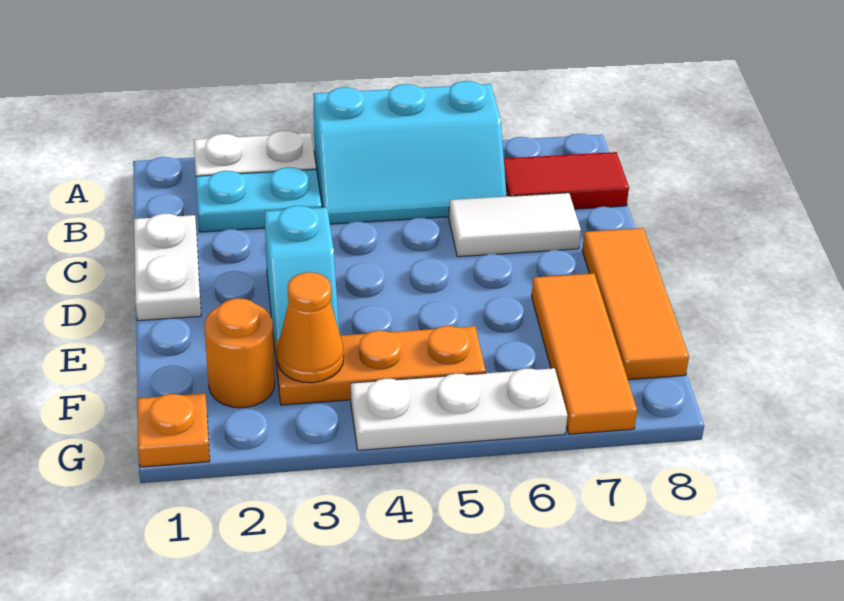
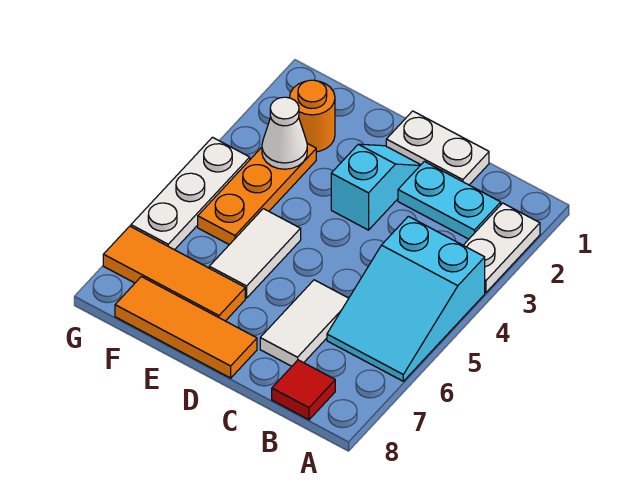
cyan 2x3 slope [313,81,506,224] -> cyan 2x3 slope turned to [327,216,485,381]
cyan 1x2 plate [196,167,322,232] -> cyan 1x2 plate turned to [398,161,501,239]
red 1x2 tile [504,152,629,209] -> red 1x1 tile [272,360,335,420]
cyan 1x2 slope [264,206,339,356] -> cyan 1x2 slope turned to [331,144,420,230]
none -> white 1x2 tile [209,209,301,298]
orange 1x1 cone [277,272,344,383] -> white 1x1 cone [262,97,307,169]
orange 1x1 plate [137,393,210,467] -> none

